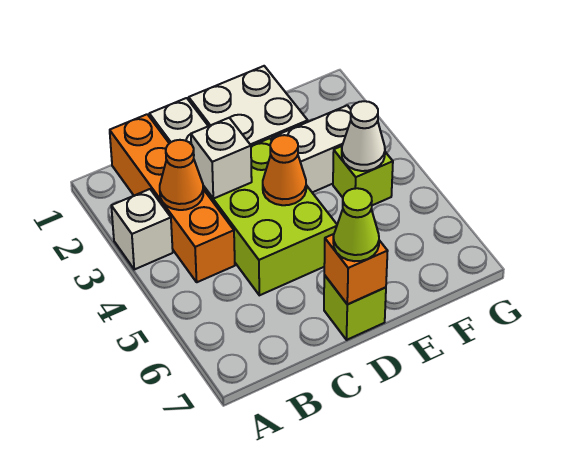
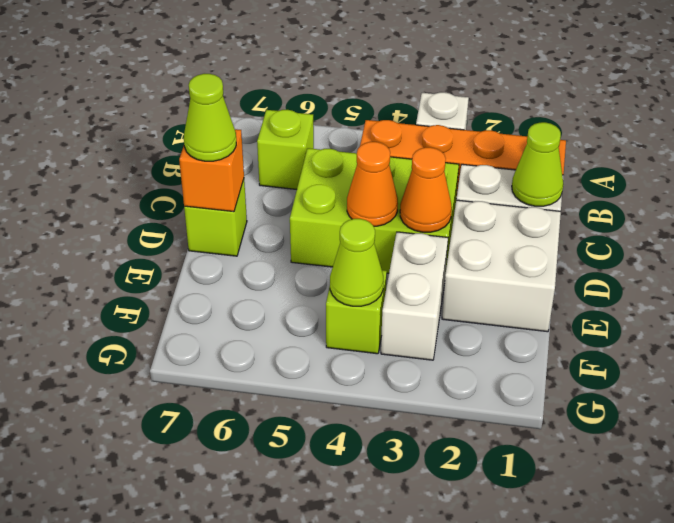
orange 1x1 cone [160,140,203,210] -> orange 1x1 cone moved to [400,147,452,232]
none -> lime 1x1 brick [257,110,314,189]
none -> lime 1x1 cone [512,122,563,206]
white 1x1 brick [191,118,252,199] -> none
white 1x1 cone [342,101,385,171] -> lime 1x1 cone [330,219,384,306]

